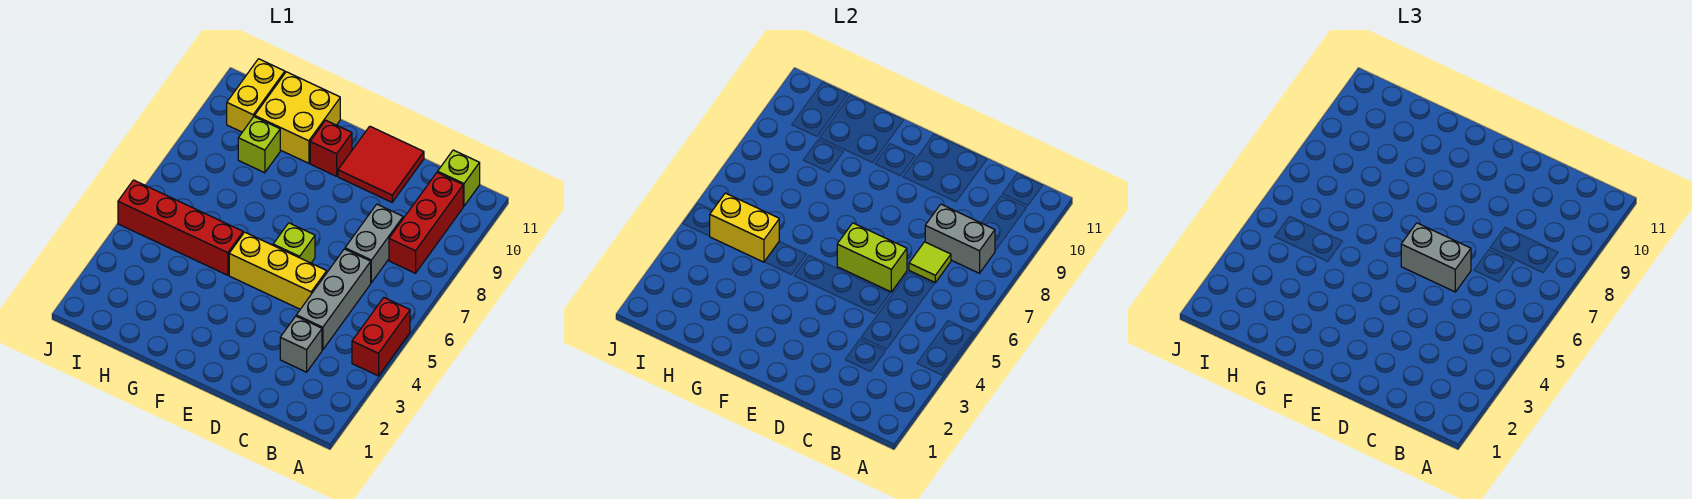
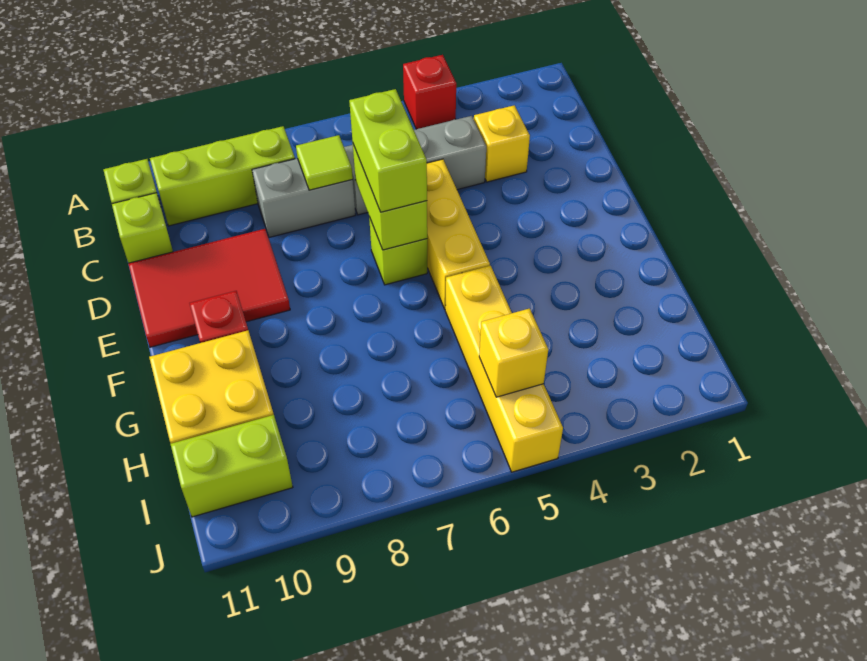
red 1x2 brick [352,298,410,376] -> red 1x1 brick [403,55,456,129]
red 1x3 brick [389,172,463,273] -> lime 1x3 brick [150,126,295,226]
grey 1x2 brick [925,204,995,273] -> none
grey 1x1 brick [280,316,322,372] -> yellow 1x1 brick [474,105,530,182]
grey 1x2 brick [1401,223,1471,292] -> lime 1x2 brick [349,89,427,212]
red 2x2 tile [338,126,424,202] -> red 2x3 tile [128,229,290,347]
red 1x4 brick [118,180,243,275] -> yellow 1x4 brick [445,266,563,472]
yellow 1x2 brick [710,193,779,262] -> yellow 1x1 brick [479,309,548,397]
lime 1x1 brick [238,117,280,173] -> lime 1x1 brick moved to [112,193,173,263]
yellow 1x2 brick [227,59,285,132] -> lime 1x2 brick [171,415,293,517]

